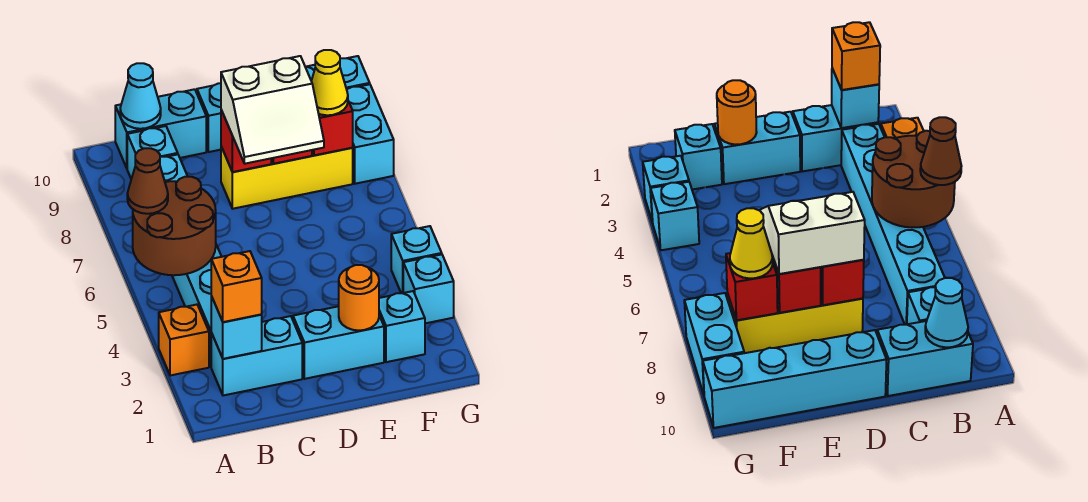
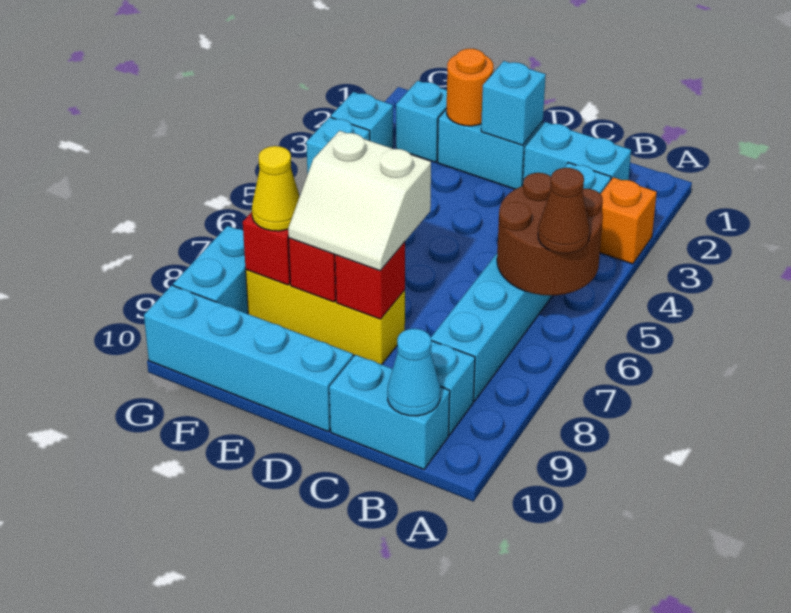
cyan 1x1 brick [211,296,262,359] -> cyan 1x1 brick moved to [481,61,546,145]
orange 1x1 brick [211,251,262,322] -> none
white 2x2 slope [221,56,324,164] -> white 2x2 slope turned to [288,131,431,271]

